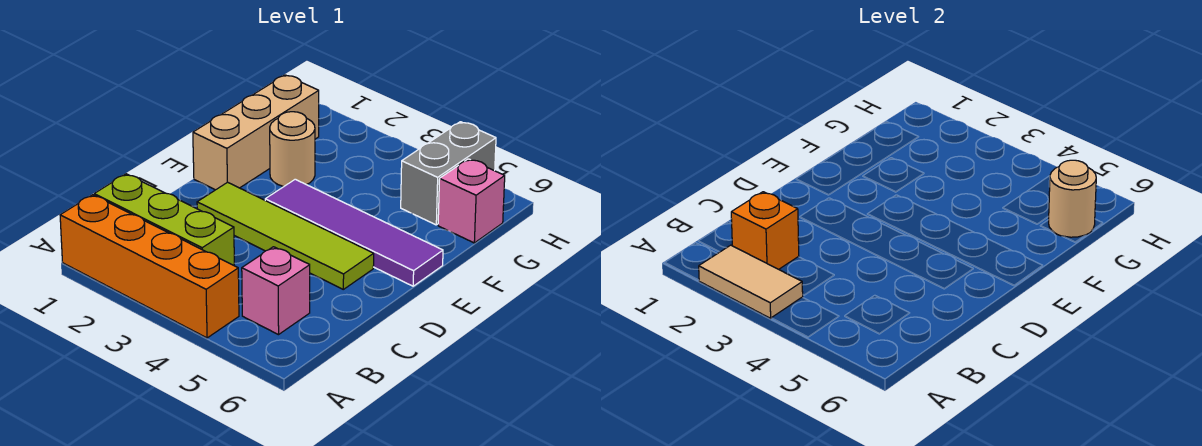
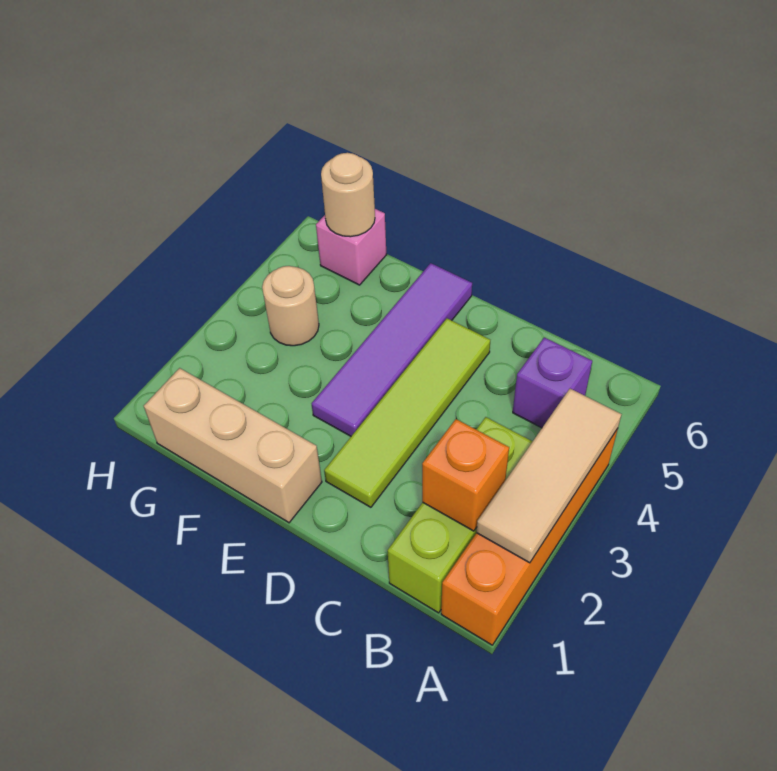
tan 1x2 tile [699,245,803,318] -> tan 1x3 tile [476,389,621,563]
pink 1x1 brick [242,247,310,335] -> purple 1x1 brick [513,337,592,428]
tan 1x1 round brick [270,112,315,187] -> tan 1x1 round brick moved to [262,266,319,346]
grey 1x2 brick [401,122,496,225] -> none

